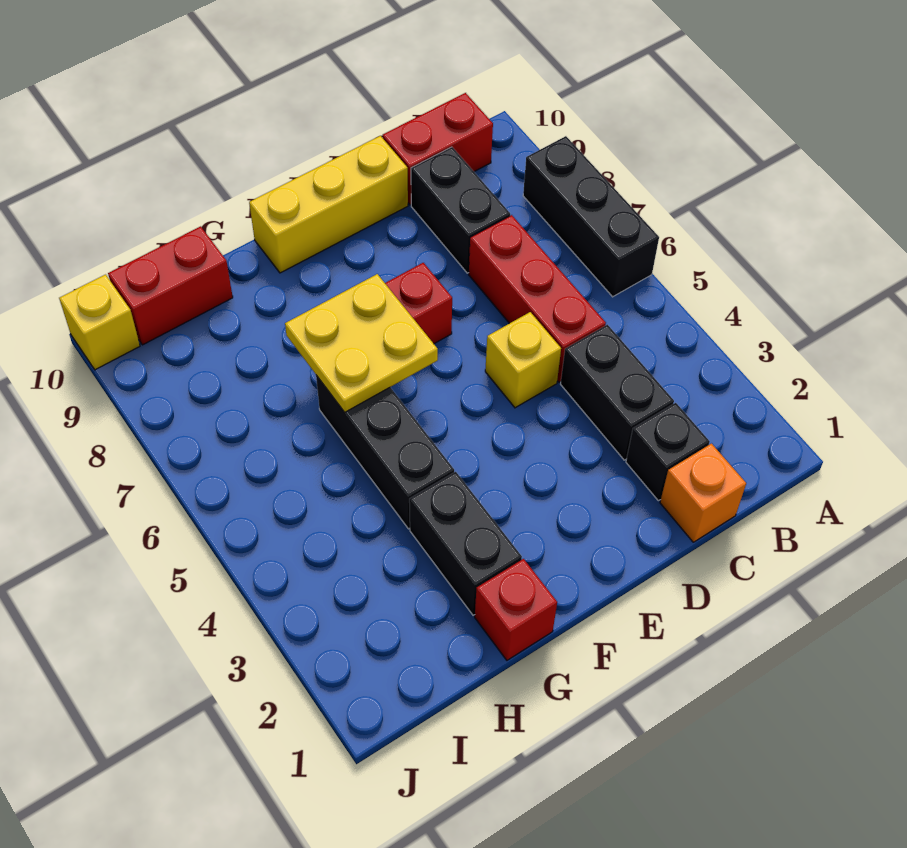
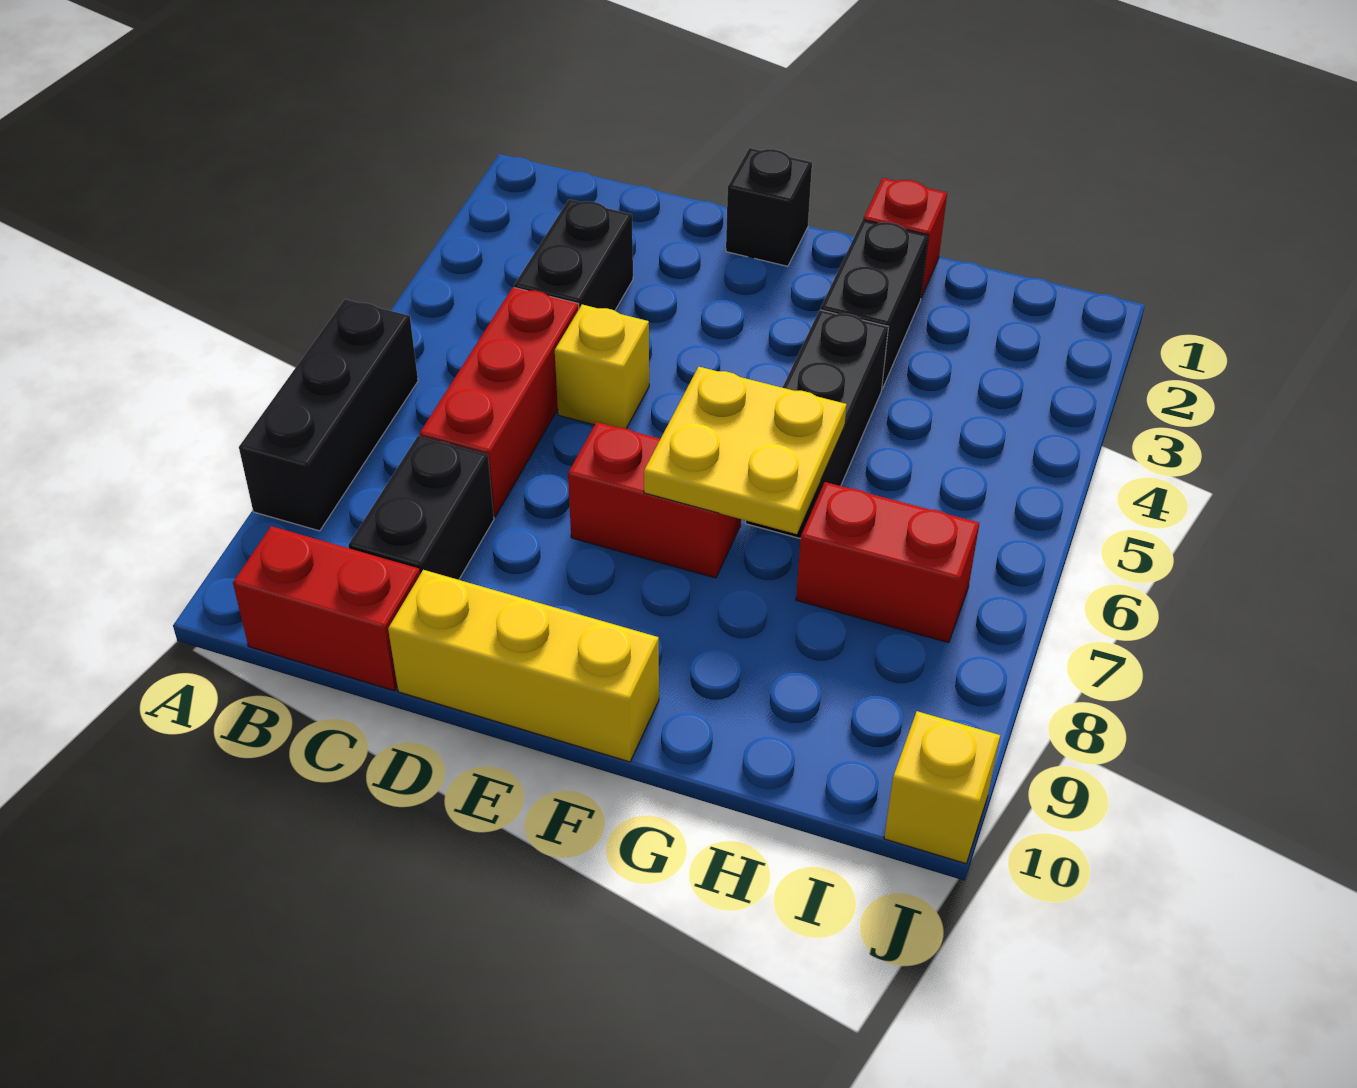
orange 1x1 brick [660,444,746,542] -> none
black 1x1 brick [626,403,710,501] -> black 1x1 brick moved to [726,148,812,266]
red 1x2 brick [108,226,233,345] -> red 1x2 brick moved to [796,482,979,643]

